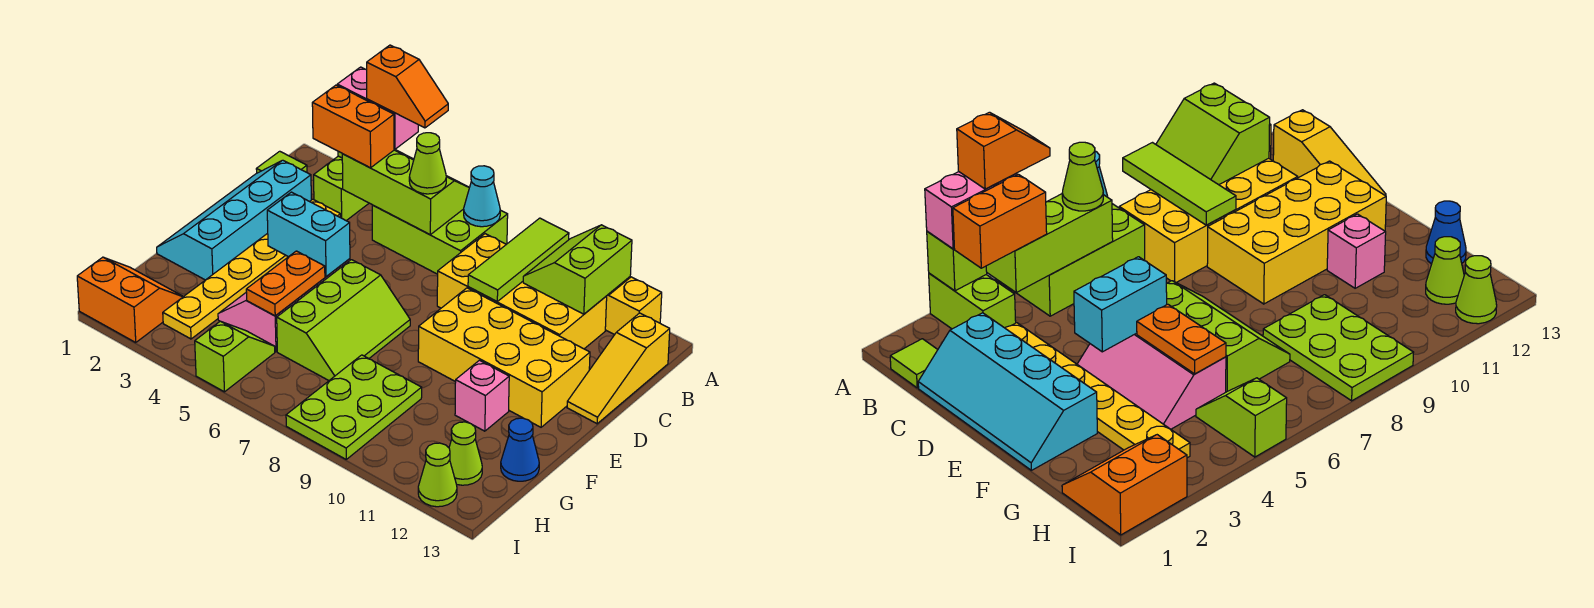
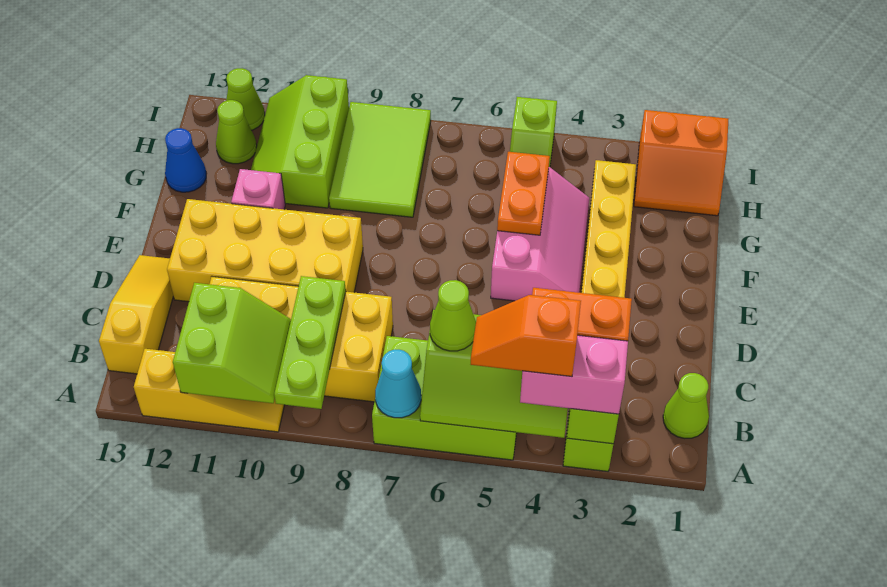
lime 1x3 tile [468,218,569,301] -> lime 1x3 plate [274,276,346,409]
lime 1x1 tile [256,151,307,173] -> lime 1x1 cone [663,373,709,438]
cyan 2x4 slope [157,160,311,280] -> none
cyan 1x2 brick [267,192,350,277] -> none
lime 2x3 slope [277,260,410,381] -> lime 2x3 slope moved to [251,75,349,208]
lime 2x3 plate [286,355,422,459] -> lime 2x3 tile [329,102,431,217]

